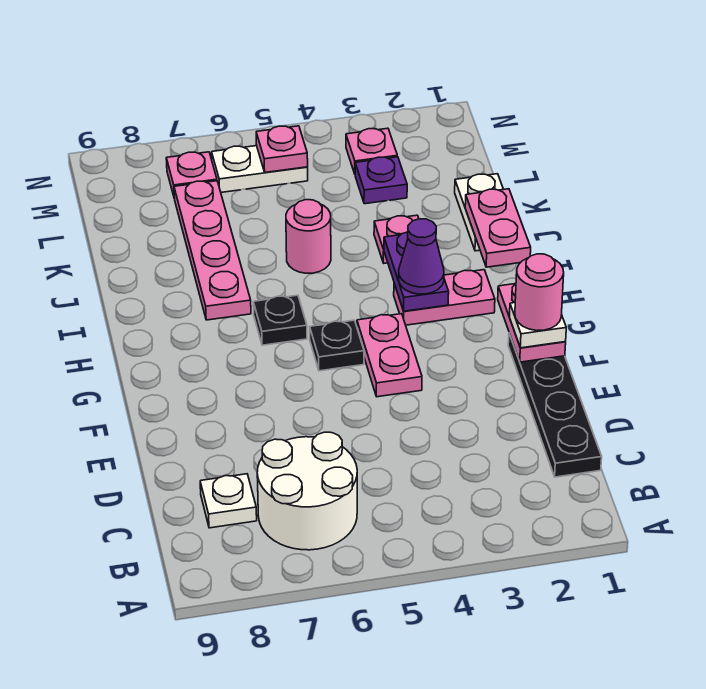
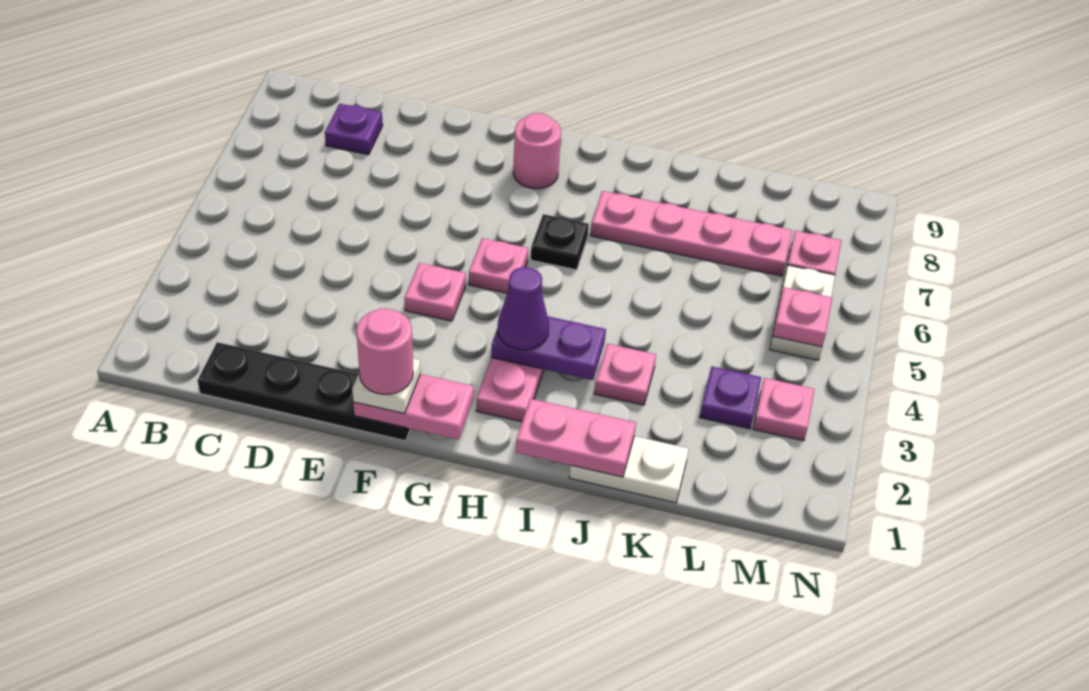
white 2x2 round brick [257,432,357,550] -> none
white 1x1 plate [200,474,257,528] -> purple 1x1 plate [325,104,383,155]
pink 1x2 plate [357,314,422,397] -> pink 1x1 plate [404,263,466,321]
black 1x1 plate [310,320,364,371] -> pink 1x1 plate [469,238,528,293]
pink 1x1 round brick [286,200,331,273] -> pink 1x1 round brick moved to [513,113,561,189]

